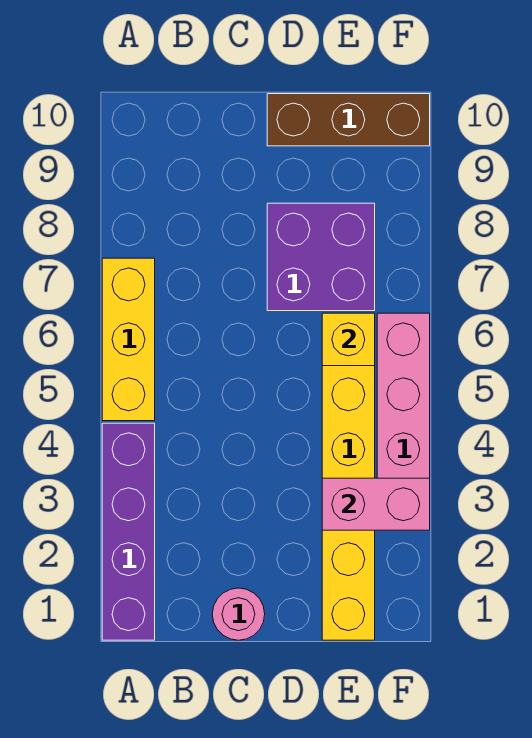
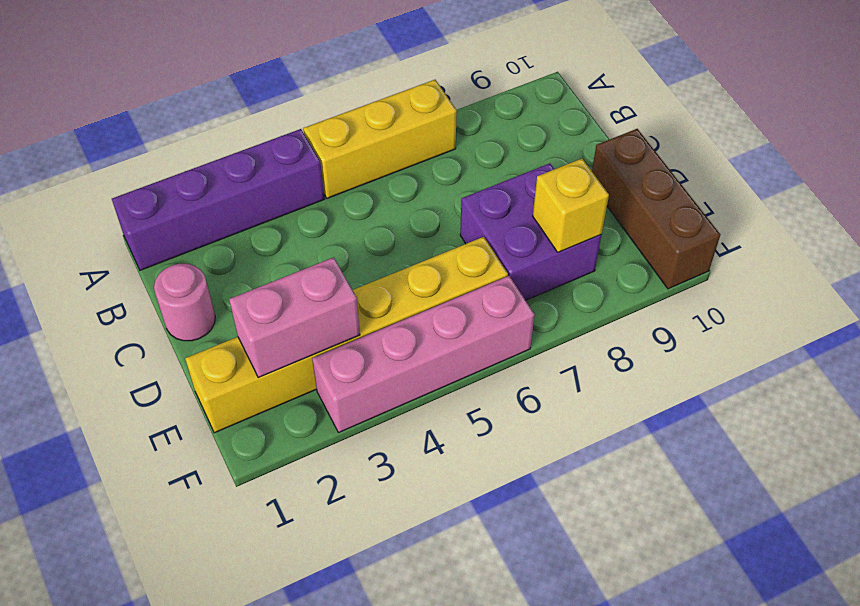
pink 1x2 brick [322,478,430,530] -> pink 1x2 brick turned to [229,257,360,378]
yellow 1x1 brick [322,313,375,366] -> yellow 1x1 brick moved to [533,159,609,252]

